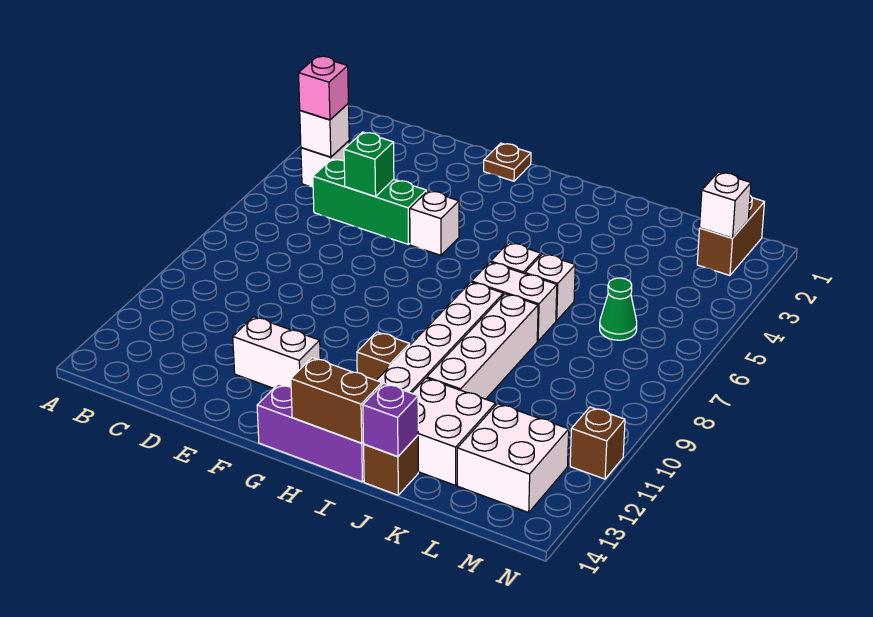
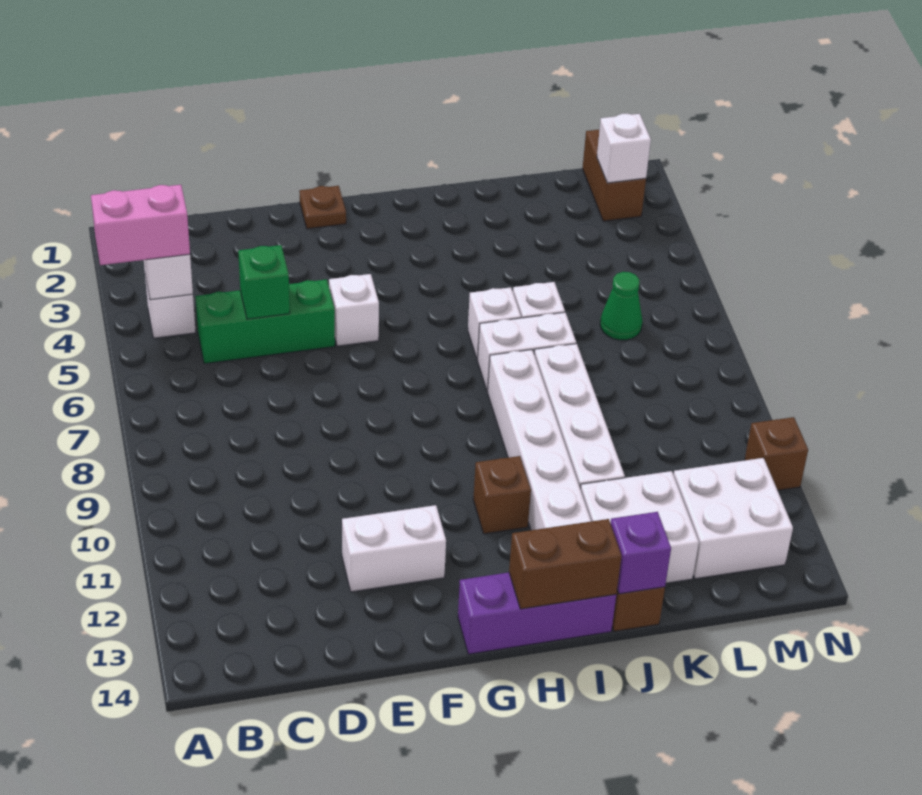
pink 1x1 brick [299,56,348,120] -> pink 1x2 brick [91,185,190,265]

